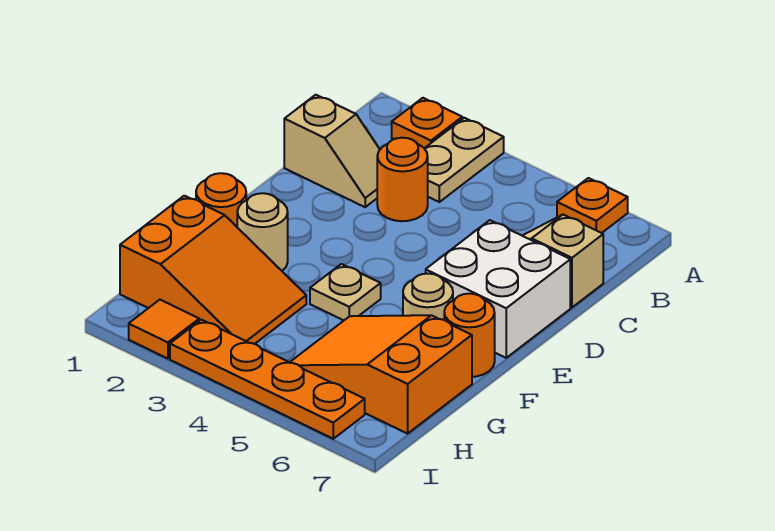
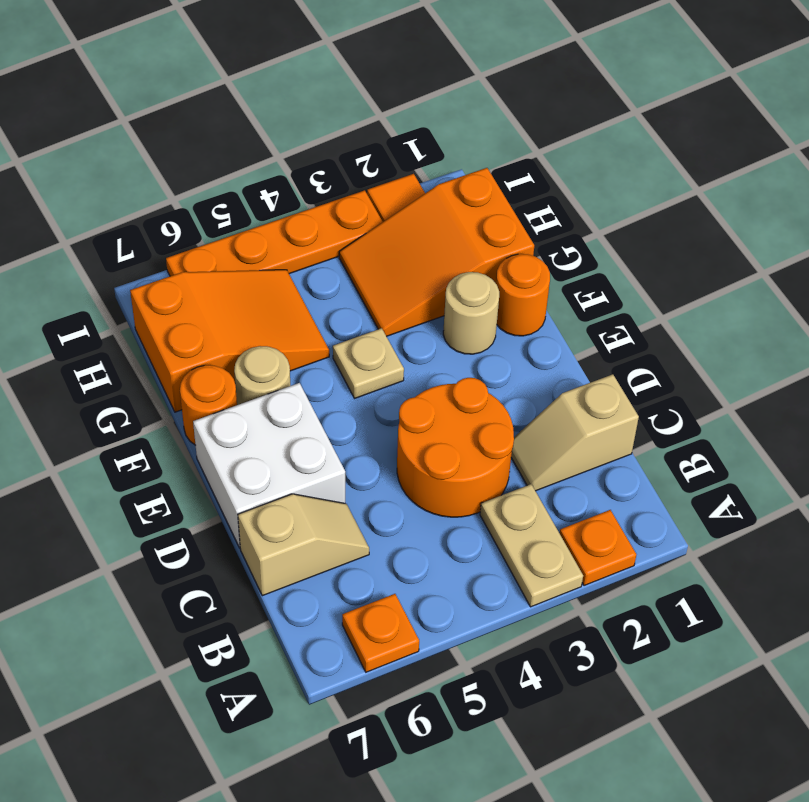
orange 1x1 round brick [377,138,428,221] -> orange 2x2 round brick [397,378,514,517]

